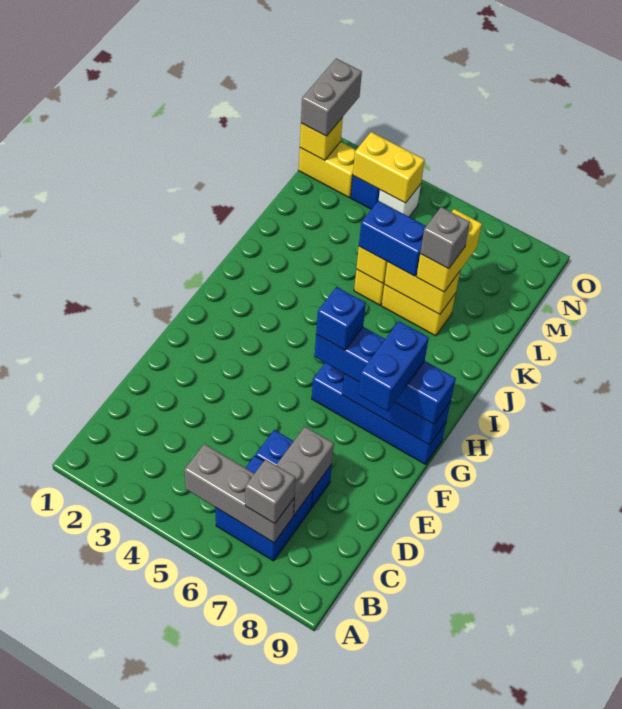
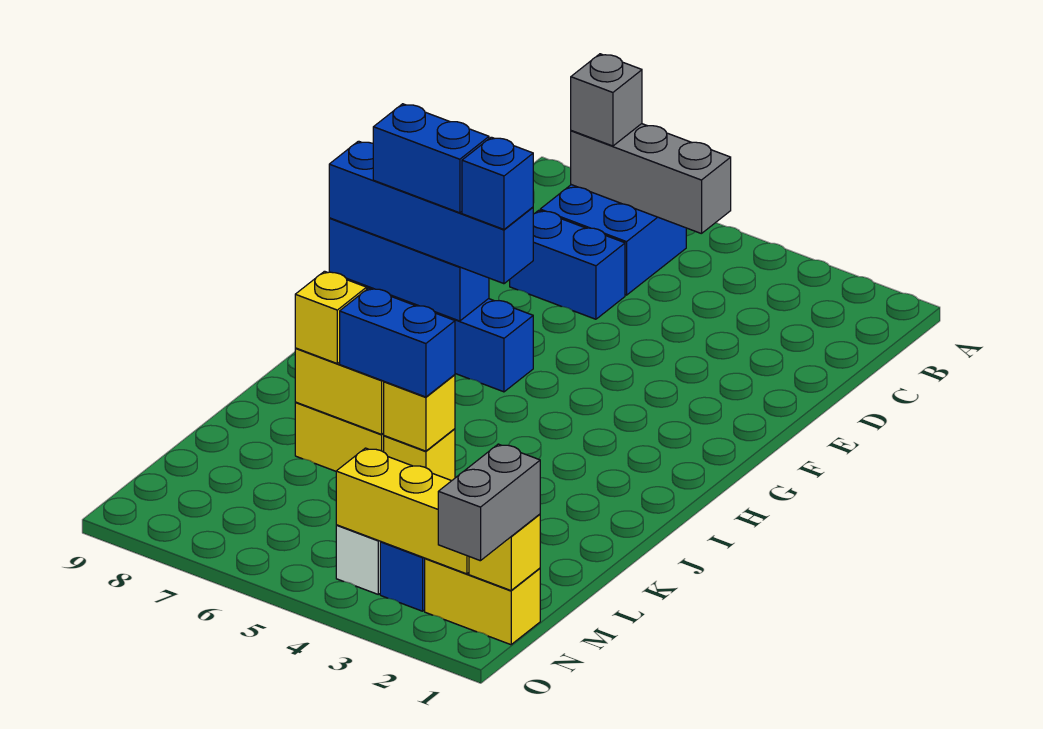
grey 1x2 brick [276,427,334,515] -> none
blue 1x2 brick [358,321,429,411] -> blue 1x2 brick turned to [373,104,489,213]
yellow 1x2 brick [416,209,482,292] -> yellow 1x1 brick [295,271,367,363]
grey 1x1 brick [420,207,470,269] -> none
yellow 1x2 brick [353,132,425,203] -> yellow 1x3 brick [336,448,469,574]

